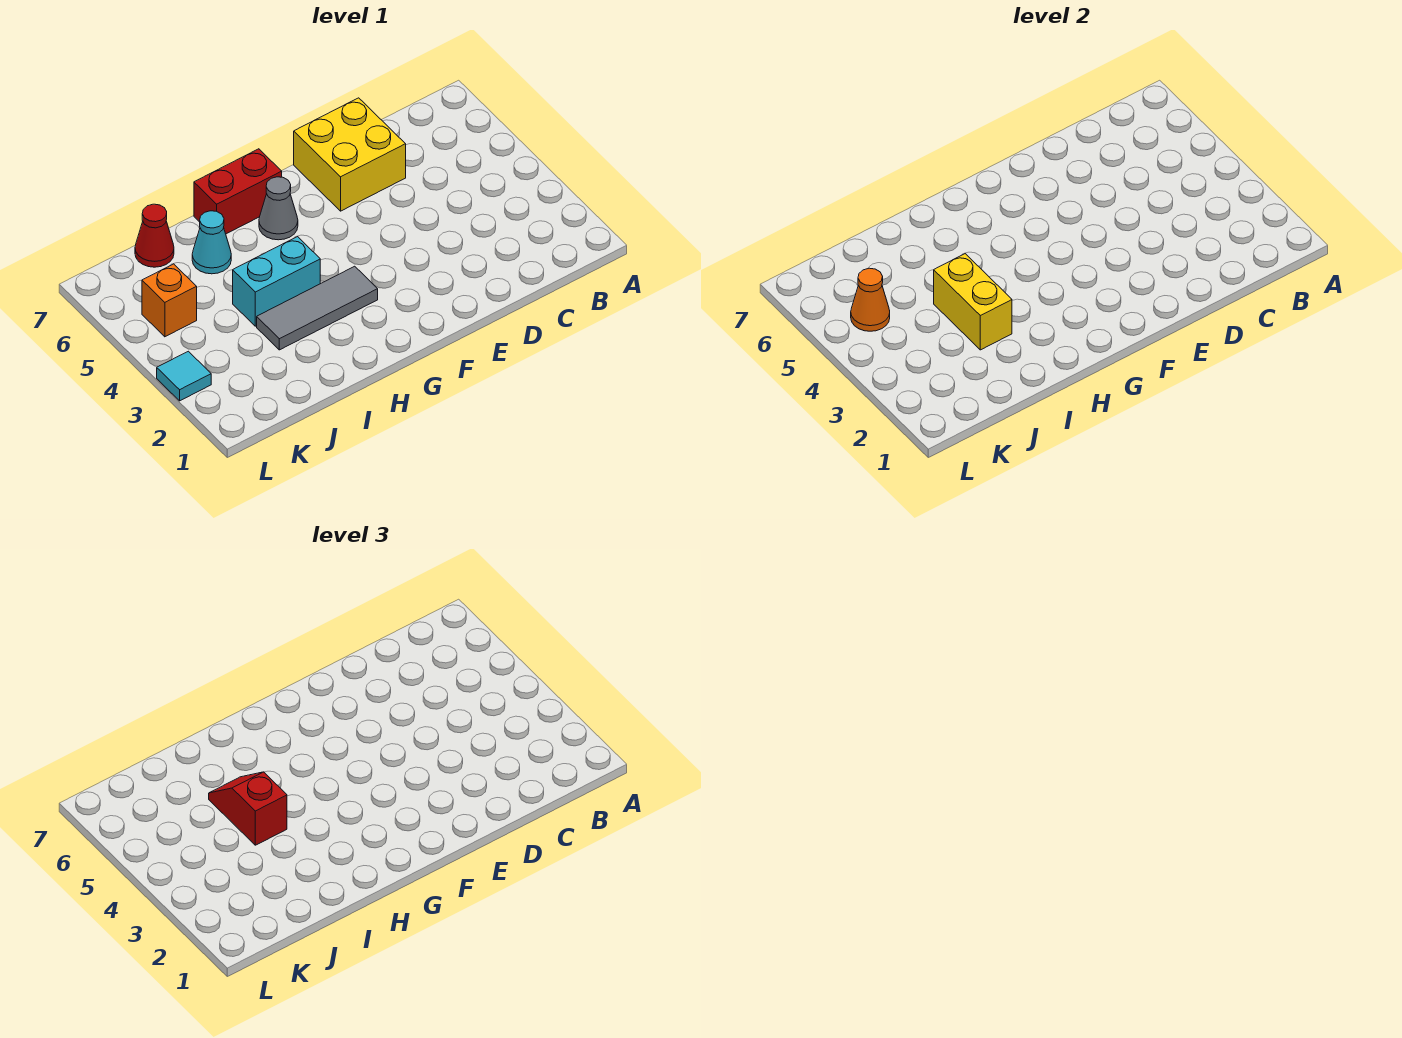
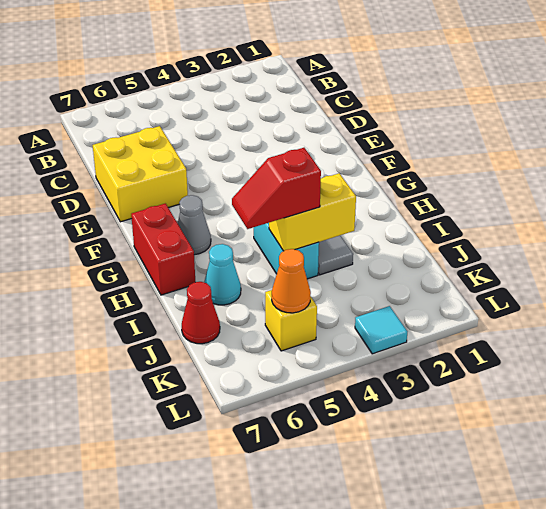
orange 1x1 brick [142,264,197,337] -> yellow 1x1 brick [265,290,317,351]

